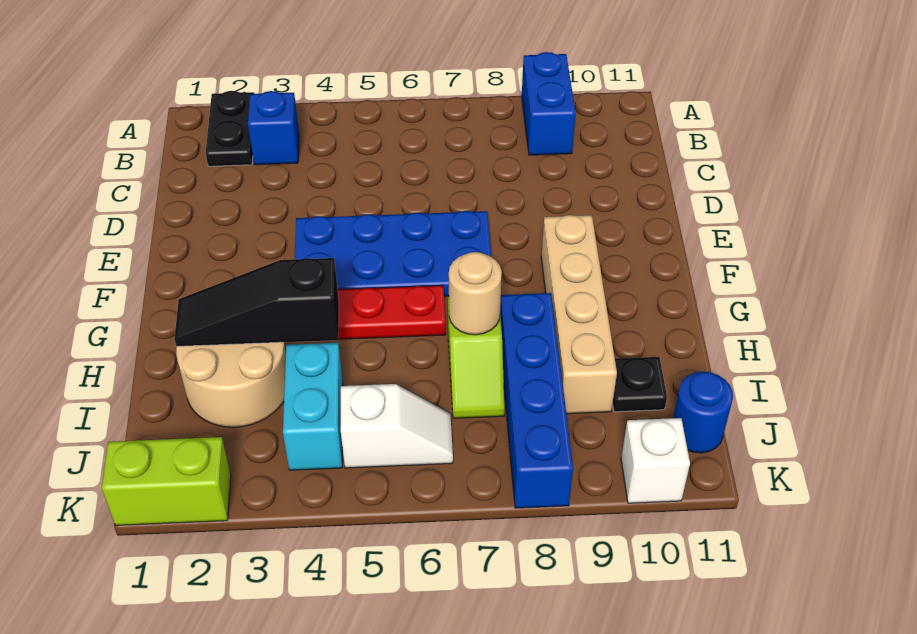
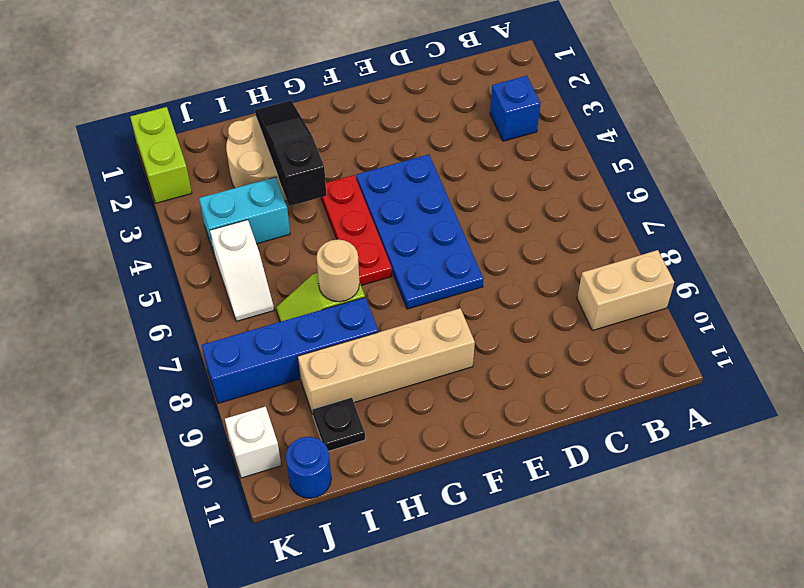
black 1x2 plate [206,91,254,166] -> none
blue 1x2 brick [522,52,576,155] -> tan 1x2 brick [577,250,674,331]

